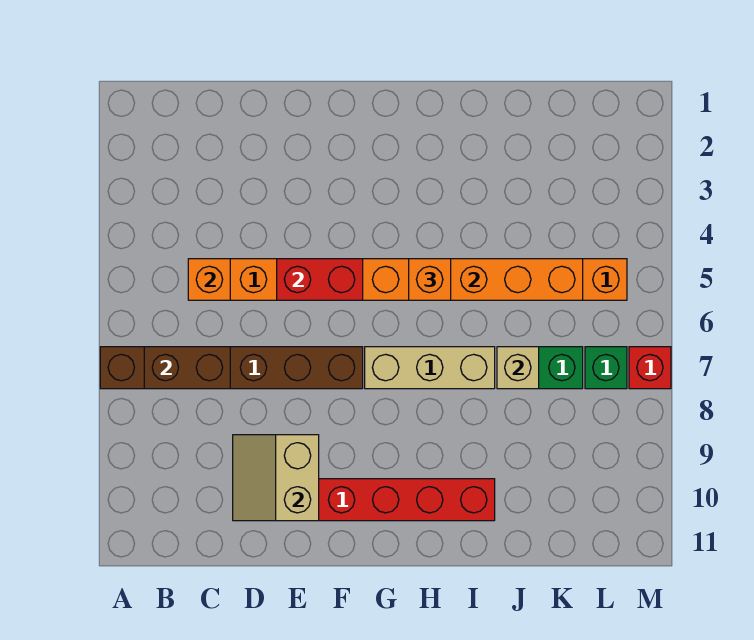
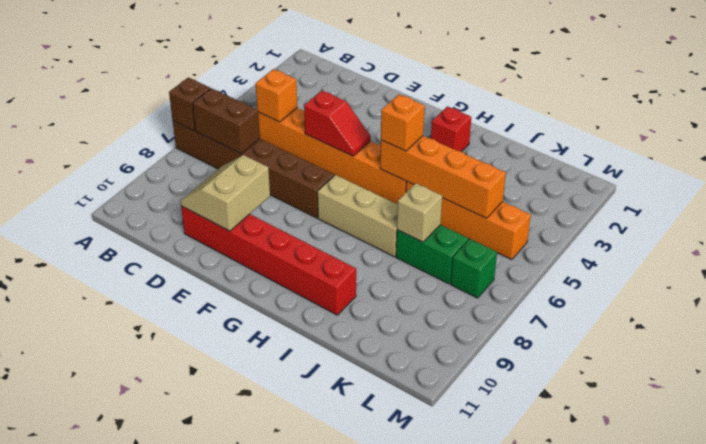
none -> brown 1x1 brick [169,77,210,131]
red 1x2 brick [277,259,363,300] -> red 1x2 slope [304,91,371,156]
red 1x1 brick [629,347,671,389] -> red 1x1 brick moved to [431,107,471,152]

